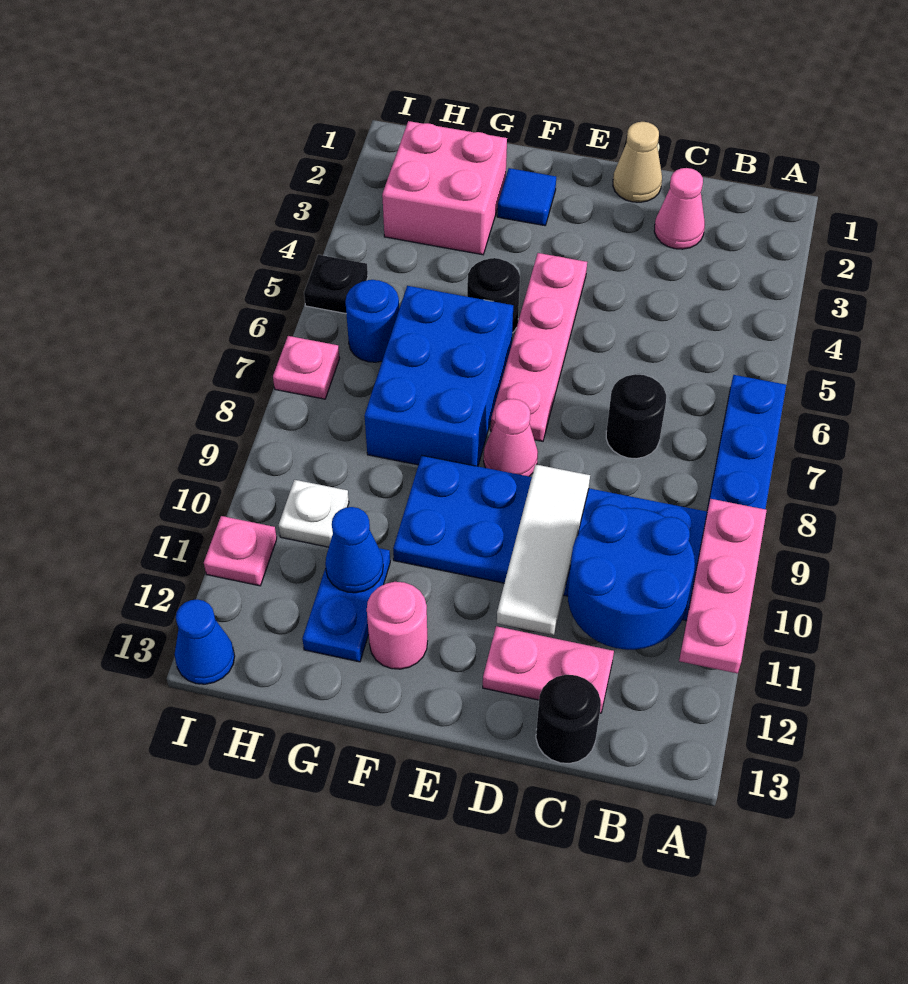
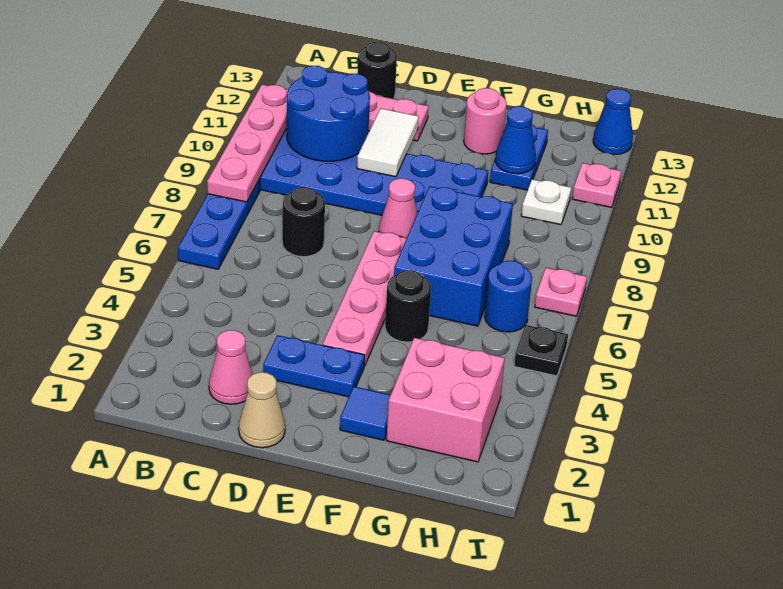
pink 1x3 plate [679,499,767,673] -> pink 1x4 plate [207,85,288,202]
none -> blue 1x2 plate [263,335,365,397]
white 1x3 tile [497,464,590,635] -> white 1x2 tile [357,109,419,177]

